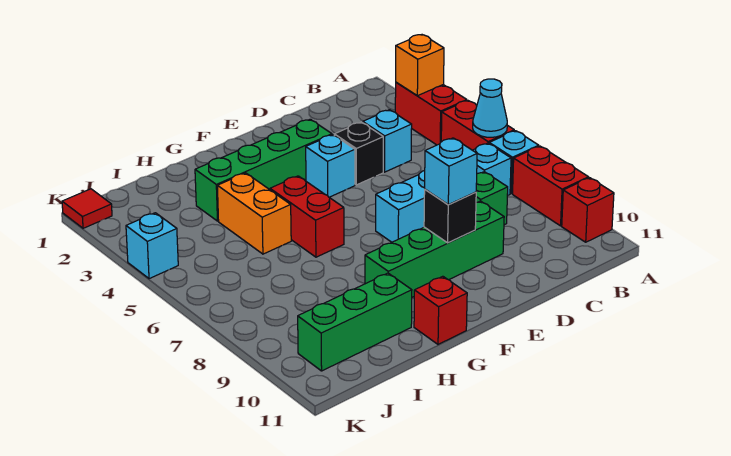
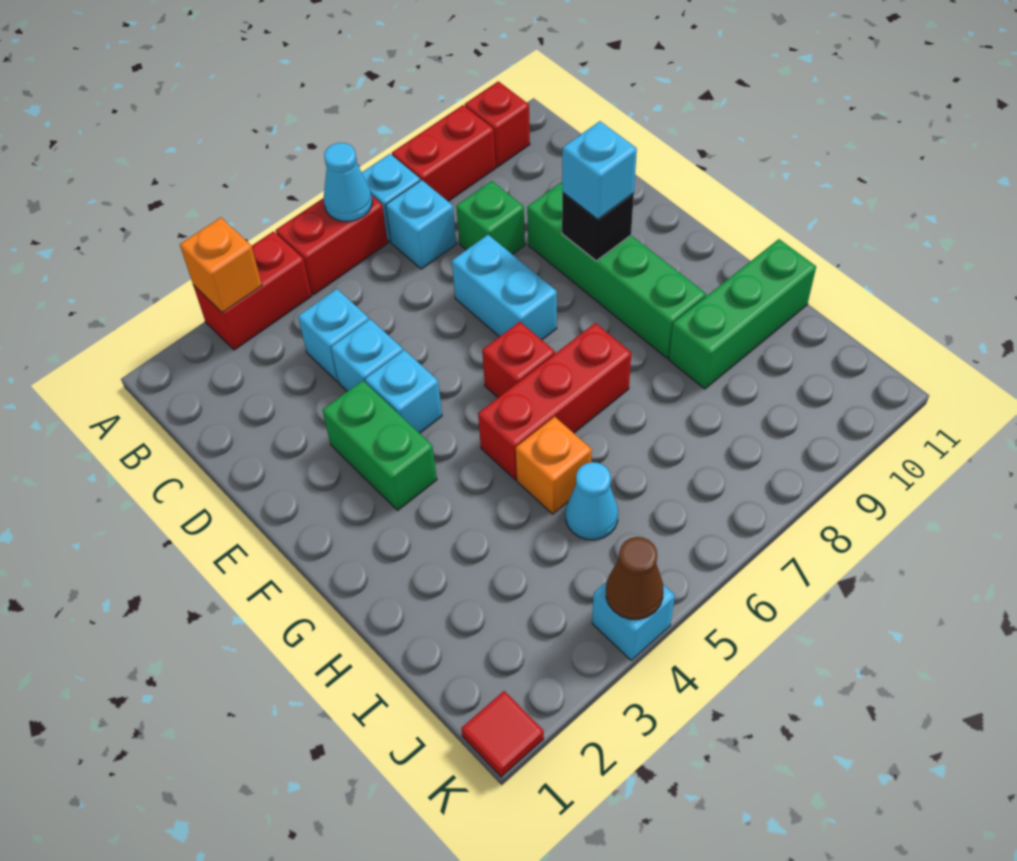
black 1x1 brick [334,122,383,185] -> cyan 1x1 brick [331,319,403,391]
green 1x4 brick [195,119,332,221] -> green 1x2 brick [322,380,437,510]
red 1x2 brick [270,176,344,257] -> red 1x3 brick [478,323,631,480]
red 1x1 brick [414,276,467,344] -> red 1x1 brick moved to [482,322,555,398]
orange 1x2 brick [217,173,291,254] -> orange 1x1 brick [516,417,592,514]
green 1x3 brick [298,273,412,371] -> green 1x3 brick turned to [669,239,816,389]
none -> cyan 1x1 cone [566,462,618,540]
none -> brown 1x1 cone [606,537,664,619]

